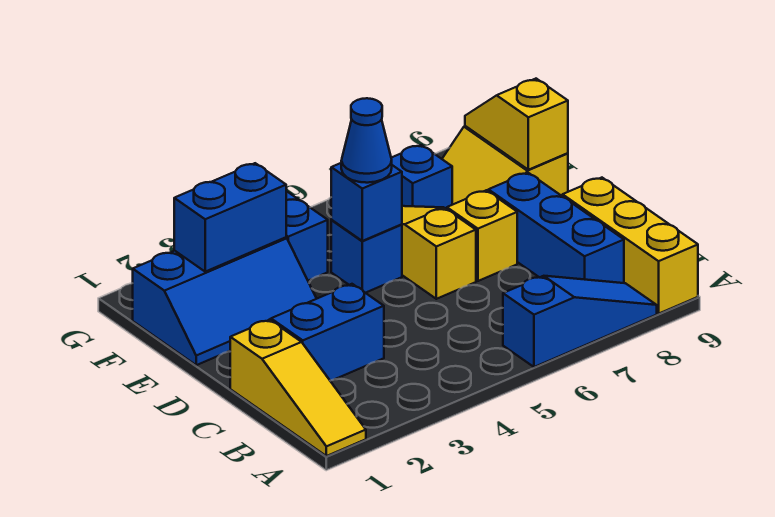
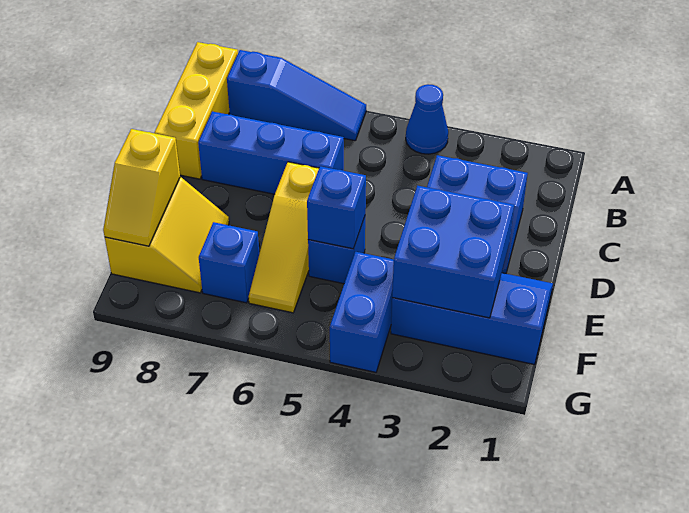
yellow 1x3 slope [230,320,366,456] -> none
blue 1x3 slope [503,276,657,367] -> blue 1x3 slope turned to [227,50,366,141]
blue 1x3 brick [488,173,624,283] -> blue 1x3 brick turned to [198,112,344,194]
yellow 1x1 brick [447,190,517,281] -> none
blue 1x1 cone [341,98,392,183] -> blue 1x1 cone moved to [406,84,448,154]
blue 1x2 brick [174,163,286,272] -> blue 2x2 brick [392,186,514,318]

